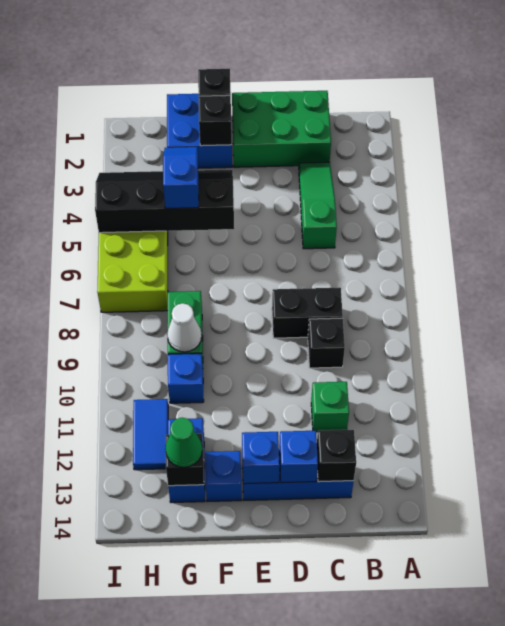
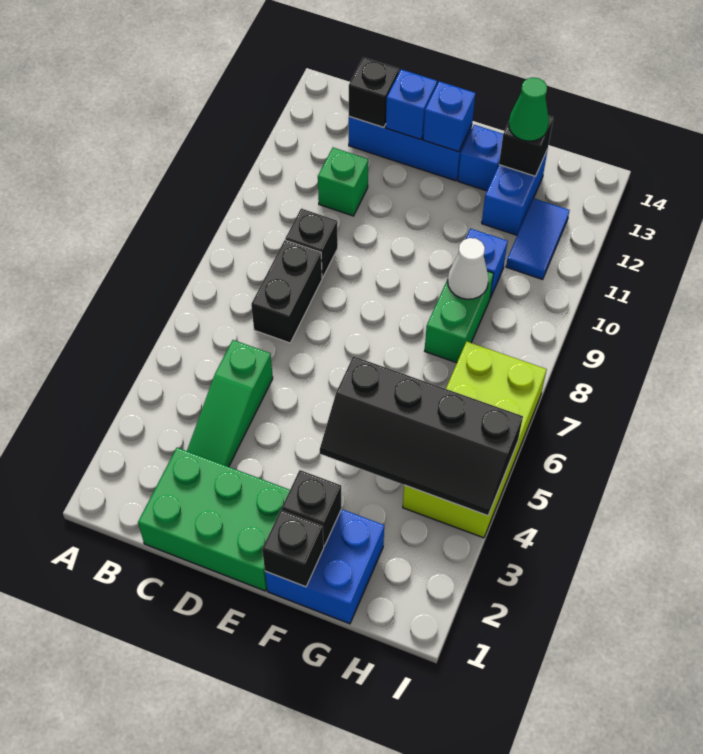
black 1x2 brick [272,288,343,338] -> black 1x2 brick turned to [251,240,322,343]
blue 1x2 slope [163,147,199,209] -> none

